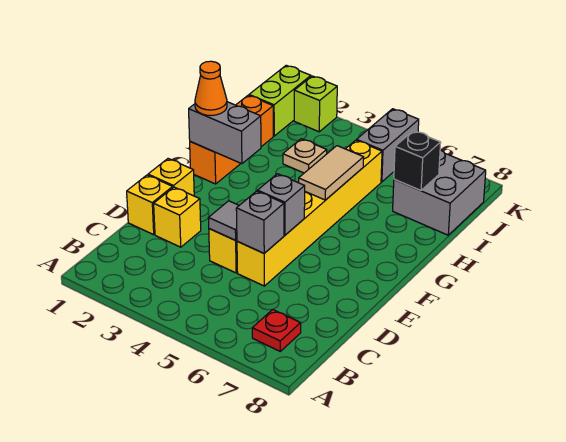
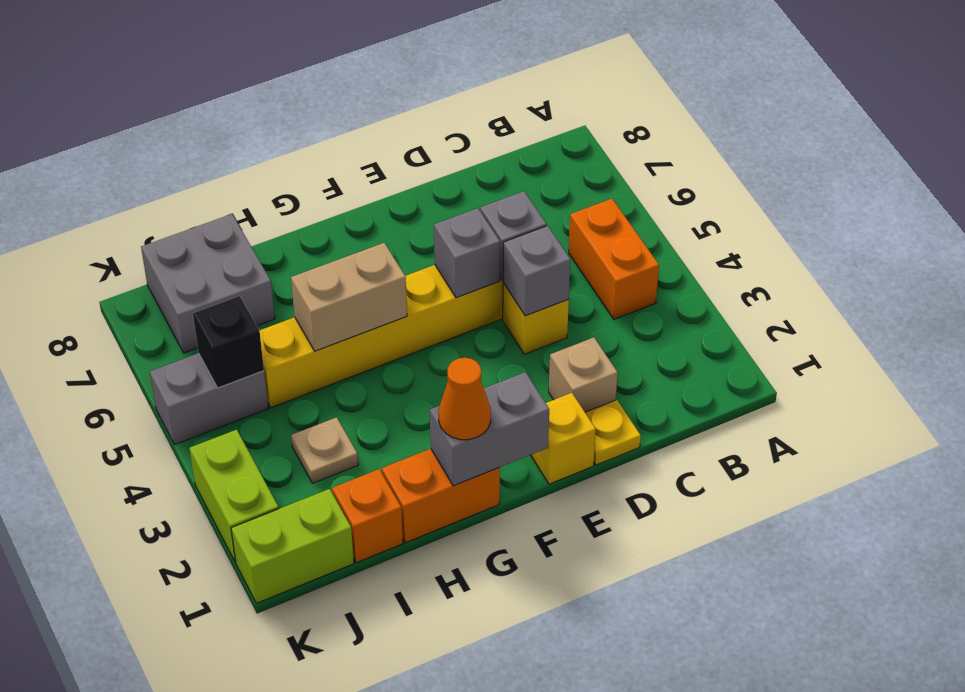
none -> orange 1x2 brick [569,199,659,319]
red 1x1 plate [252,310,301,351] -> none
yellow 1x1 brick [127,175,173,235] -> yellow 1x1 plate [585,400,641,465]
yellow 1x1 brick [154,187,201,247] -> tan 1x1 brick [549,337,618,412]
grey 1x1 tile [209,201,239,240] -> grey 1x1 brick [503,226,571,316]
grey 1x2 brick [189,102,261,164] -> grey 1x2 brick turned to [430,372,549,486]
tan 1x2 tile [299,146,364,200] -> tan 1x2 brick [291,243,407,351]
black 1x1 brick [394,131,441,191] -> black 1x1 brick moved to [193,296,264,388]
lime 1x1 brick [294,76,337,132] -> lime 1x2 brick [189,430,279,562]

